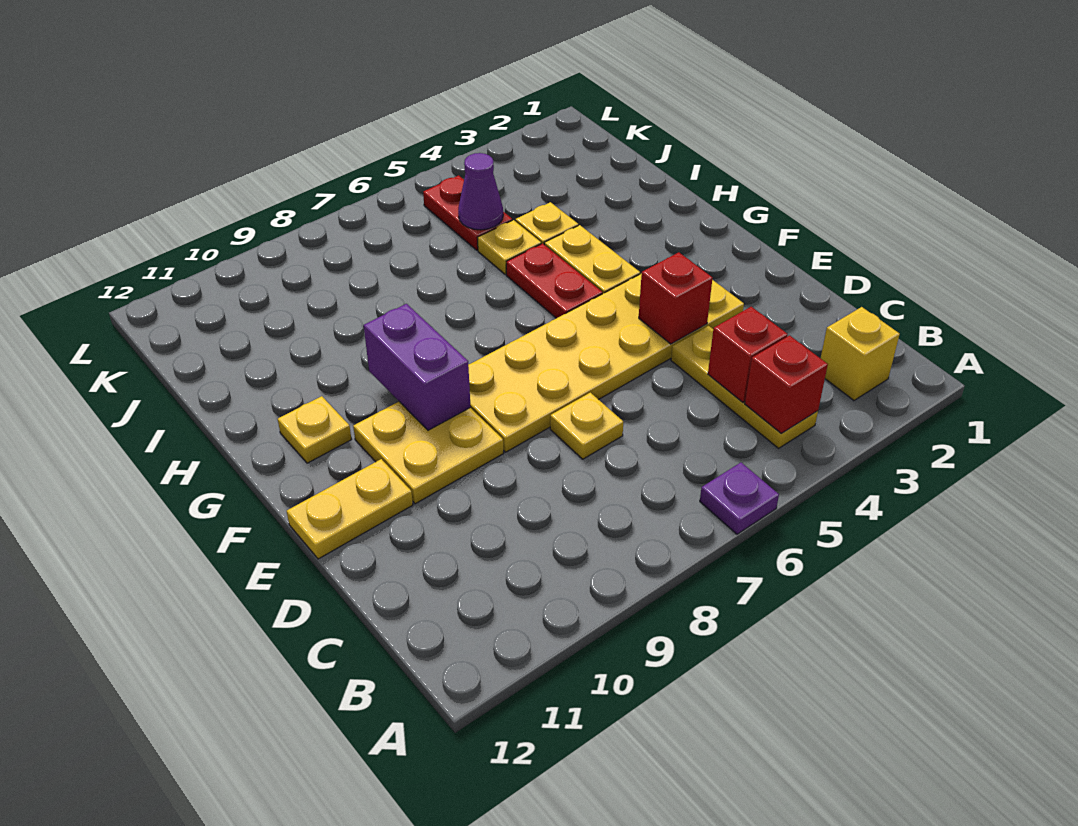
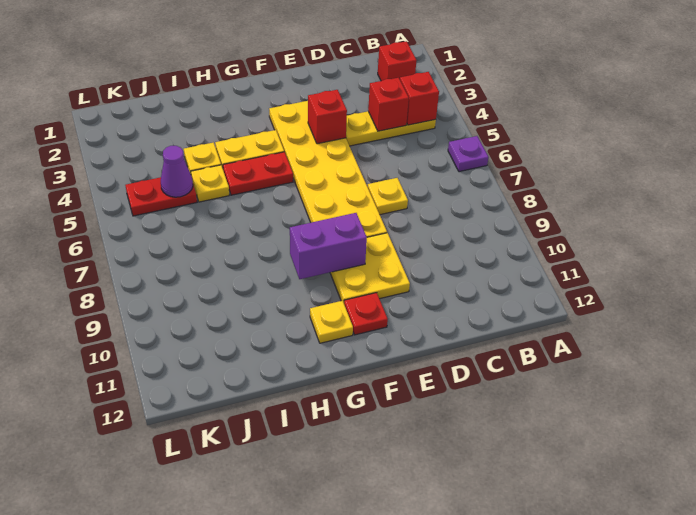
yellow 1x1 brick [821,307,900,400] -> red 1x1 brick [378,41,417,81]
yellow 1x2 plate [287,459,413,559] -> none
none -> red 1x1 plate [344,293,388,335]

